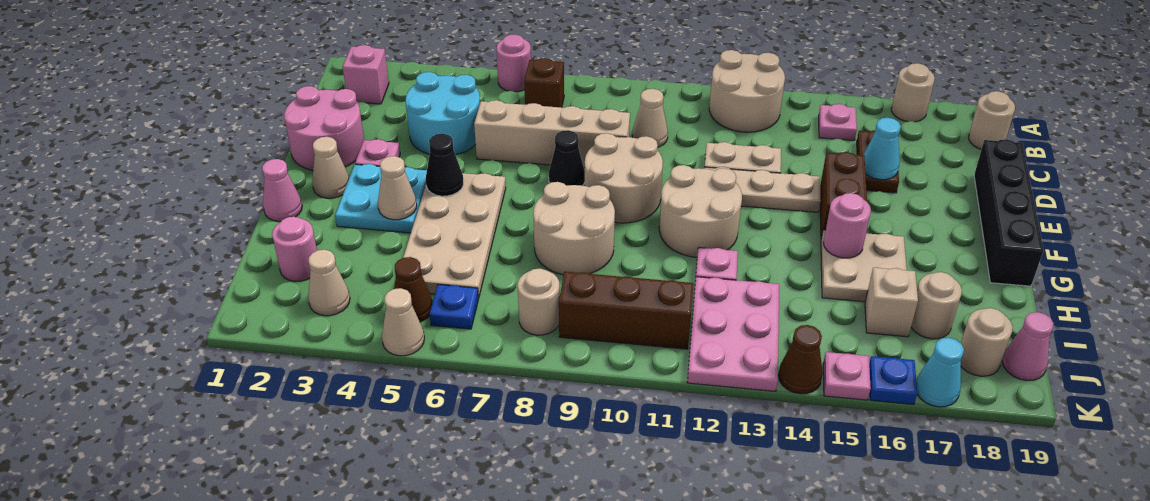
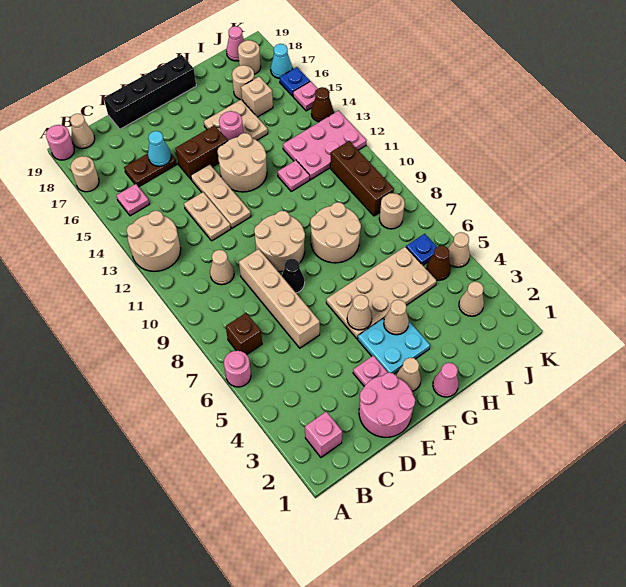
tan 1x1 round brick [969,91,1015,149] -> tan 1x1 cone [70,114,95,149]
cyan 2x2 round brick [406,72,480,155] -> none
black 1x1 cone [426,134,463,196] -> tan 1x1 cone [347,295,372,330]
tan 2x2 round brick [659,165,742,257] -> tan 2x2 round brick moved to [217,133,267,192]
pink 1x1 round brick [272,217,317,281] -> pink 1x1 round brick moved to [46,125,74,160]

